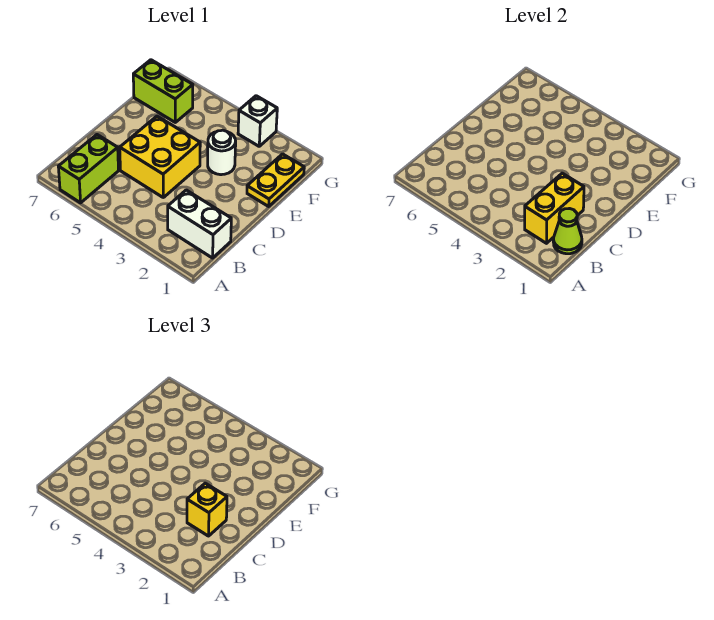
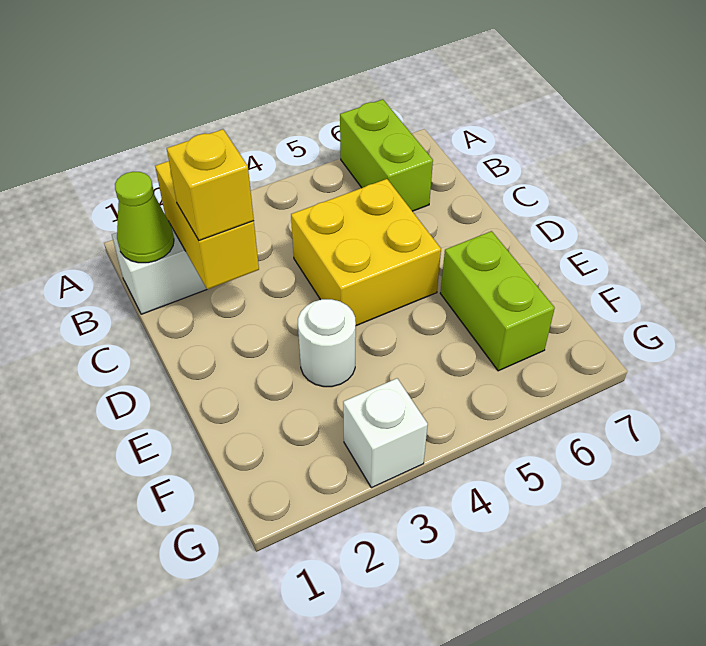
yellow 1x2 plate [247,154,304,206] -> none
lime 1x2 brick [133,60,193,122] -> lime 1x2 brick turned to [440,231,555,371]

